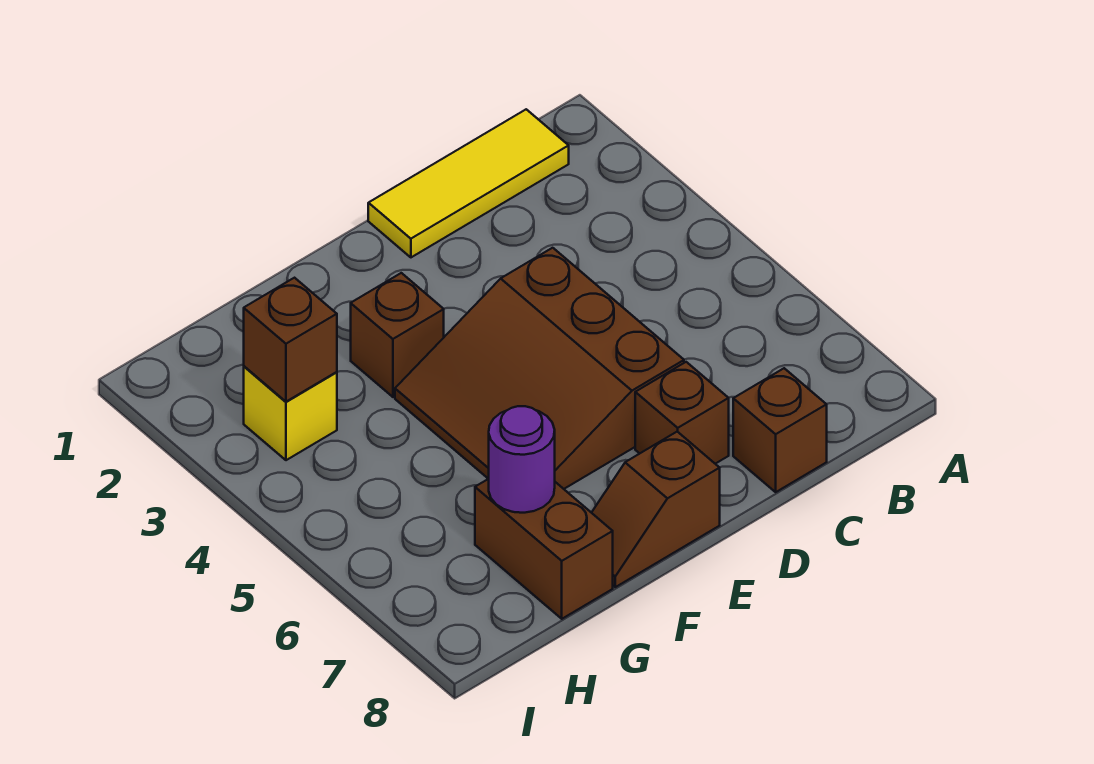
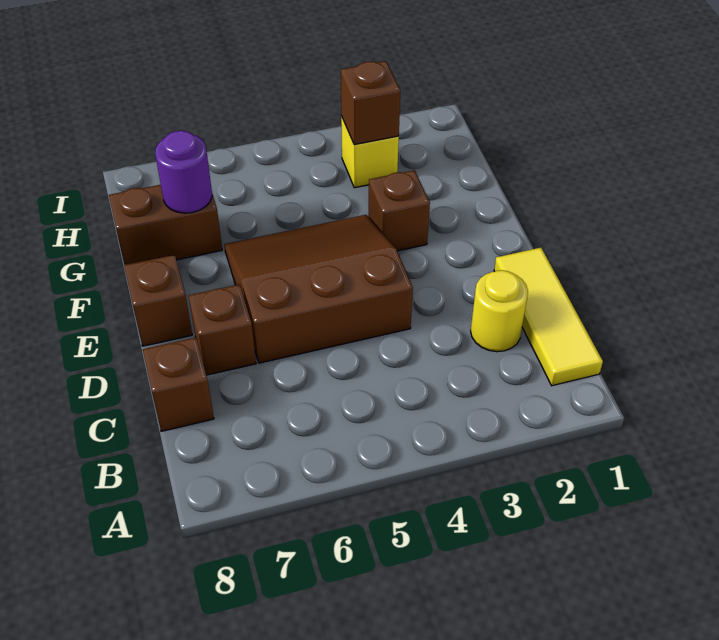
none -> yellow 1x1 round brick [471,270,528,352]

